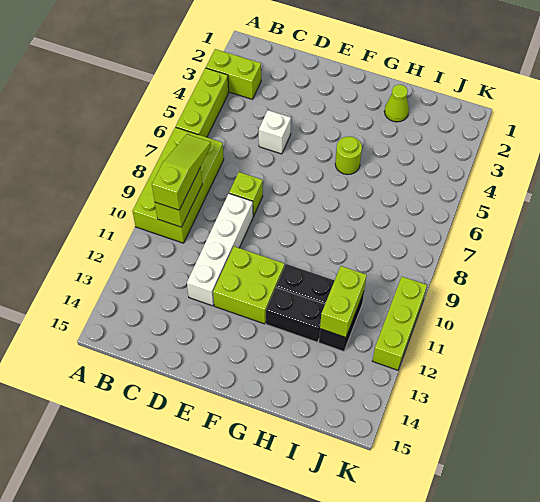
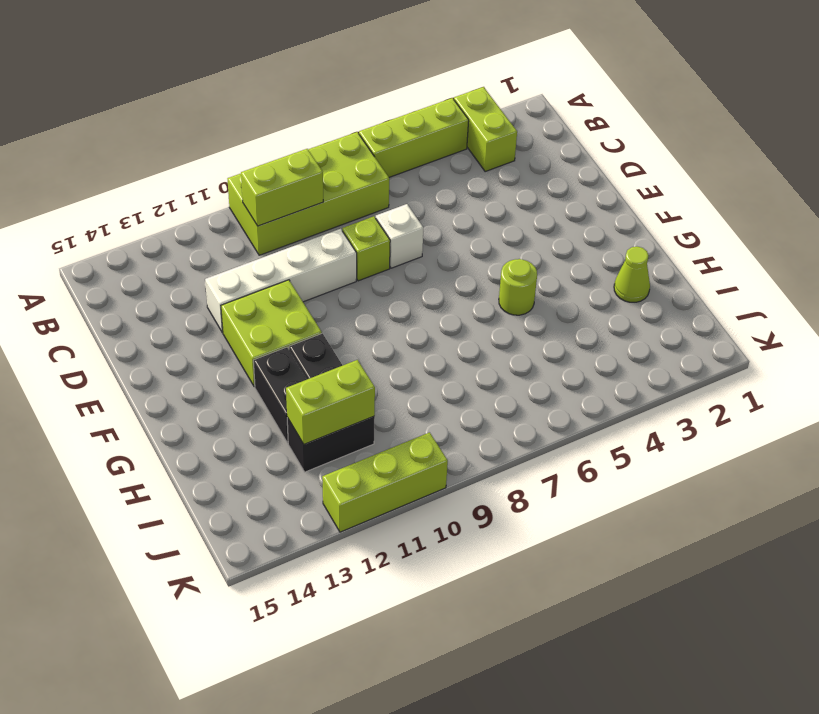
lime 1x3 slope [152,134,211,210] -> none
white 1x1 brick [259,110,291,154] -> white 1x1 brick moved to [376,204,423,268]

